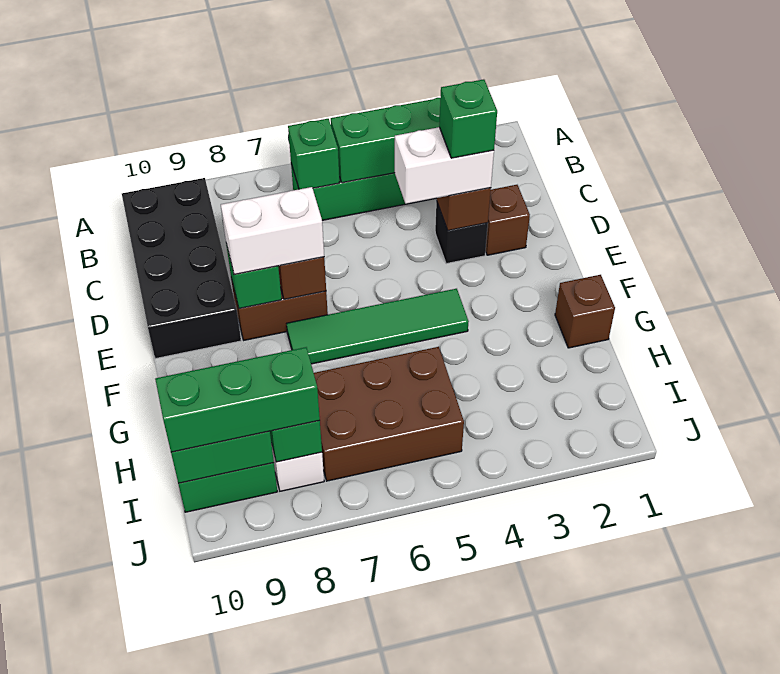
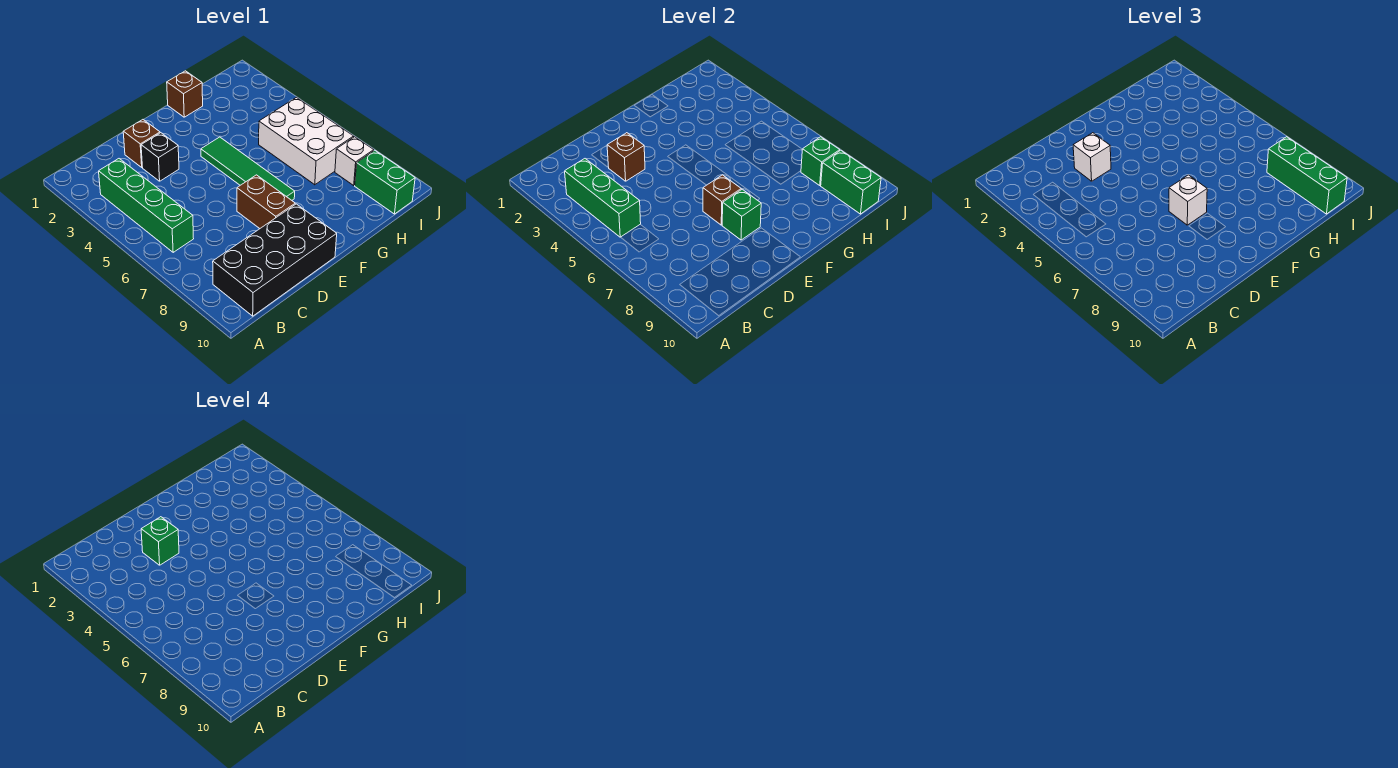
green 1x1 brick [288,119,340,189] -> none
white 1x2 brick [395,127,494,204] -> white 1x1 brick [1073,133,1111,181]
white 1x2 brick [221,187,324,275] -> white 1x1 brick [1169,175,1207,225]
brown 2x3 brick [314,347,464,481] -> white 2x3 brick [259,97,354,185]

